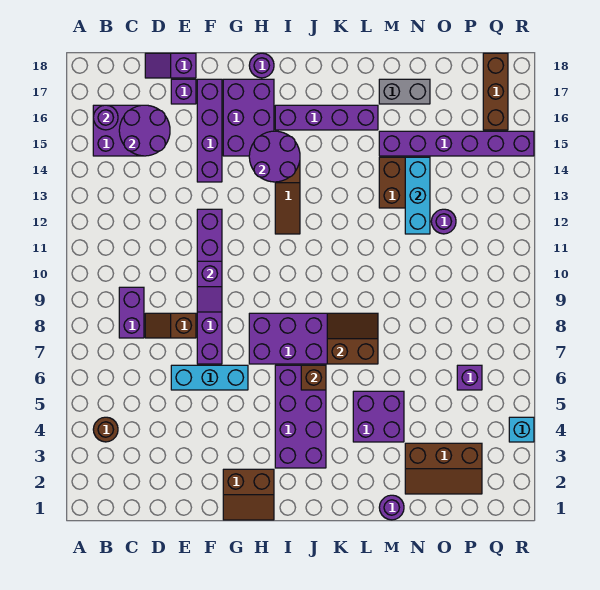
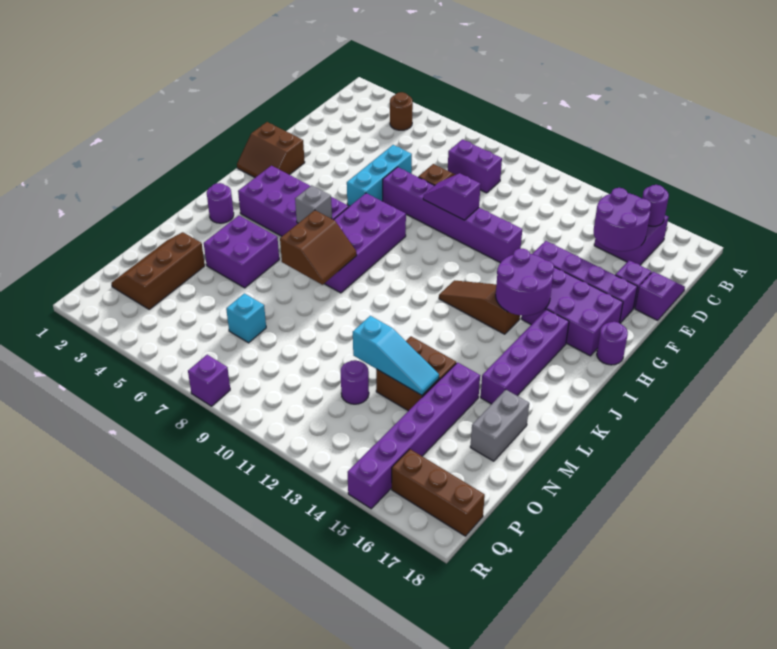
brown 2x2 slope [223,469,274,520] -> brown 2x2 slope turned to [237,122,305,177]
brown 1x1 brick [301,365,326,390] -> grey 1x1 brick [295,185,332,223]
purple 1x1 round brick [379,495,404,520] -> purple 1x1 round brick moved to [207,183,234,223]
cyan 1x3 brick [405,157,430,234] -> cyan 1x3 slope [353,316,439,395]
purple 1x1 brick [457,365,482,390] -> purple 1x1 brick moved to [188,355,230,406]
cyan 1x1 brick [509,417,534,442] -> cyan 1x1 brick moved to [226,293,266,343]

